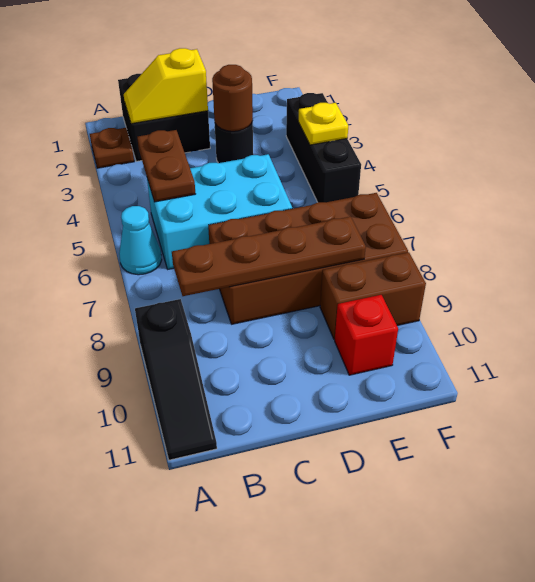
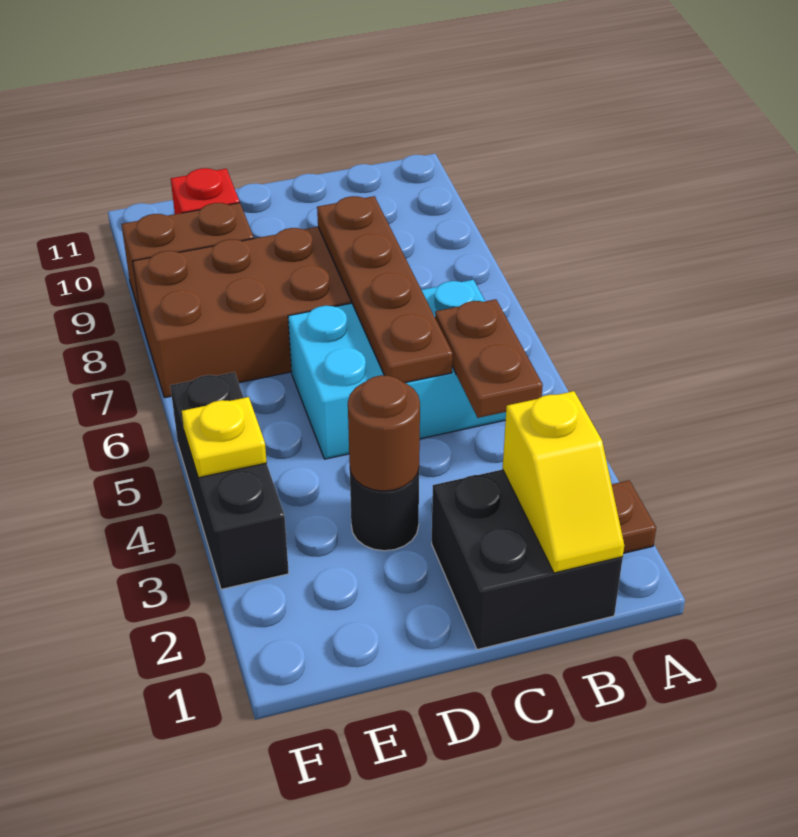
cyan 1x1 cone [119,206,162,275] -> none
black 1x3 slope [135,299,217,460] -> none
yellow 1x2 slope [124,48,208,124] -> yellow 1x2 slope turned to [503,391,624,573]
brown 1x4 plate [172,217,366,296] -> brown 1x4 plate turned to [317,196,453,383]

